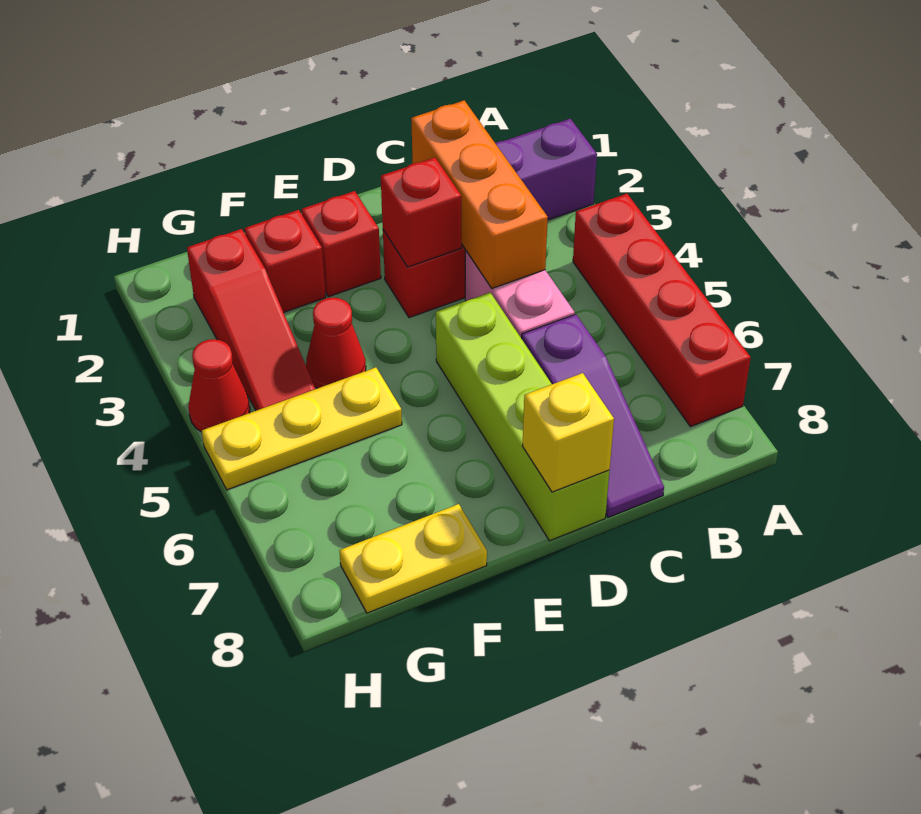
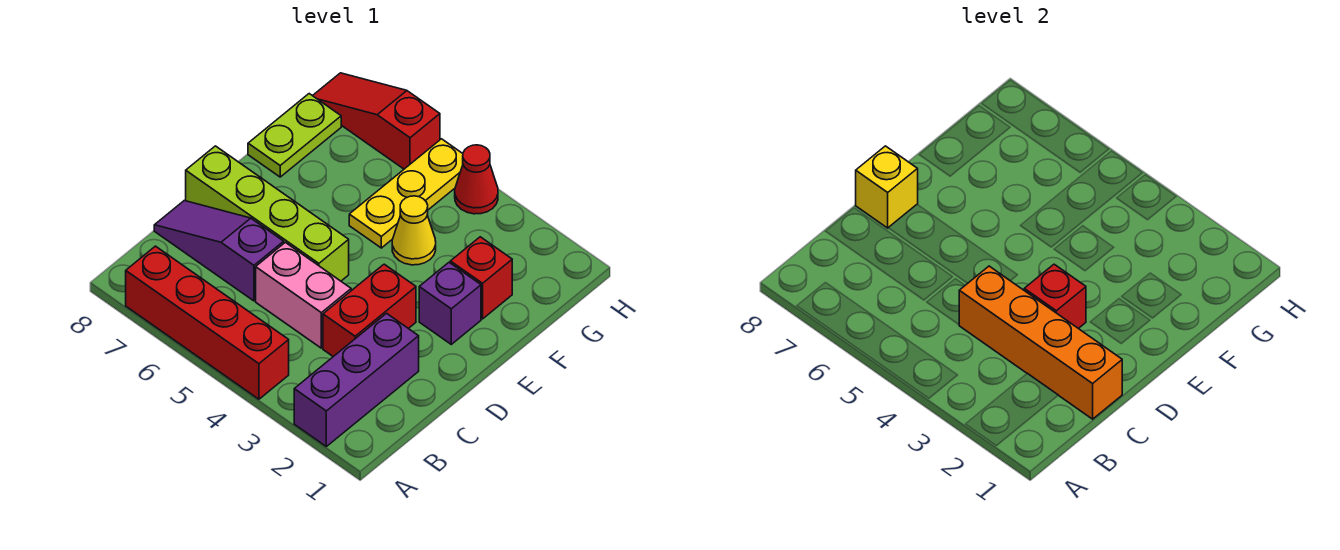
orange 1x3 brick [411,100,548,288] -> orange 1x4 brick [959,266,1122,419]
red 1x1 brick [302,191,381,297] -> purple 1x1 brick [419,263,481,344]
red 1x1 cone [306,297,366,388] -> yellow 1x1 cone [392,196,436,265]
yellow 1x2 plate [339,504,487,613] -> lime 1x2 plate [248,94,341,177]
red 1x3 slope [187,229,315,411] -> red 1x3 slope moved to [313,73,440,169]

